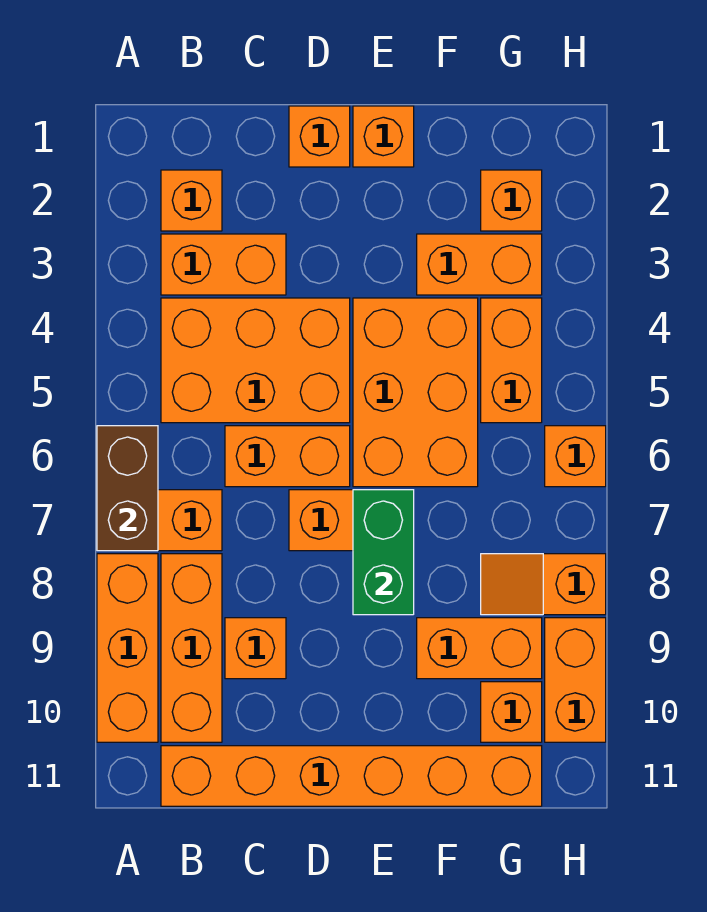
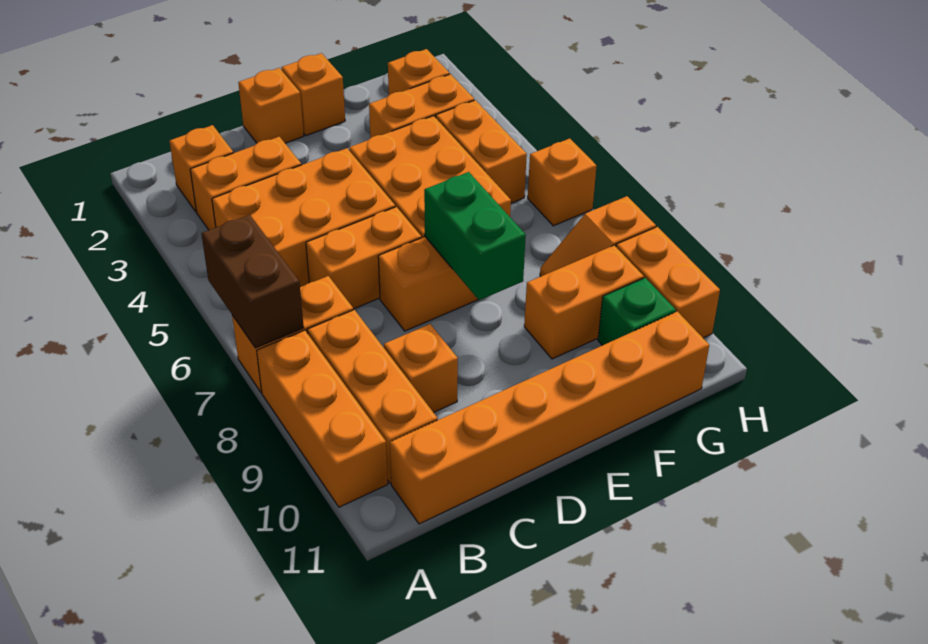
orange 1x1 brick [481,682,542,742] -> green 1x1 brick [598,278,676,345]

